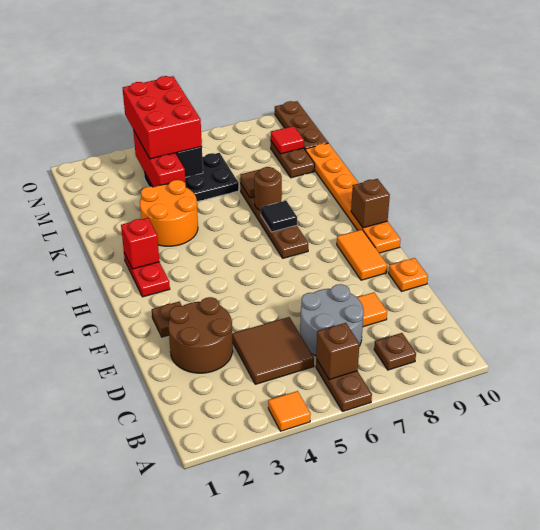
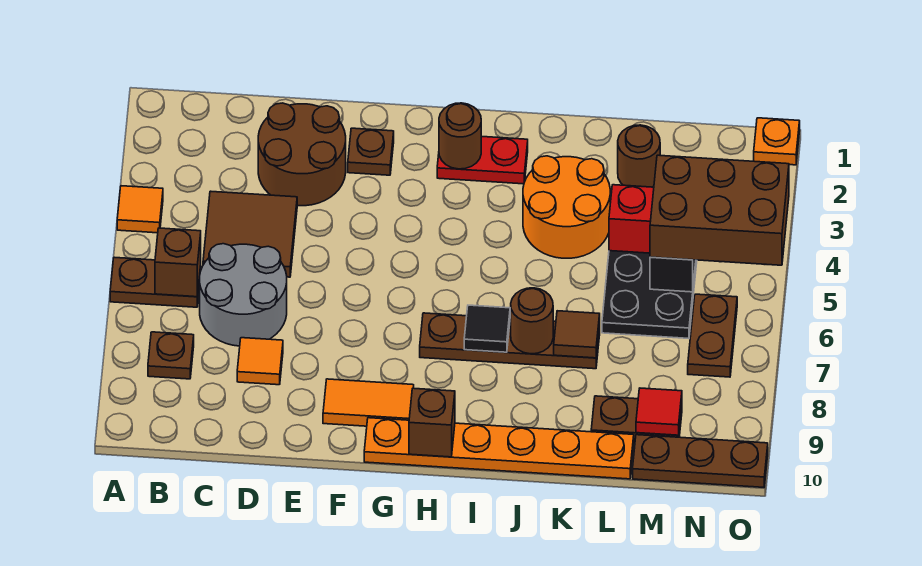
orange 1x1 plate [389,258,428,291] -> orange 1x1 plate moved to [754,118,800,165]
none -> brown 1x1 round brick [439,103,481,169]
red 1x1 brick [121,218,160,269] -> none
none -> brown 1x1 round brick [618,125,660,187]
red 2x3 brick [123,76,202,159] -> brown 2x3 brick [650,155,789,265]
none -> brown 1x2 plate [688,294,737,377]

